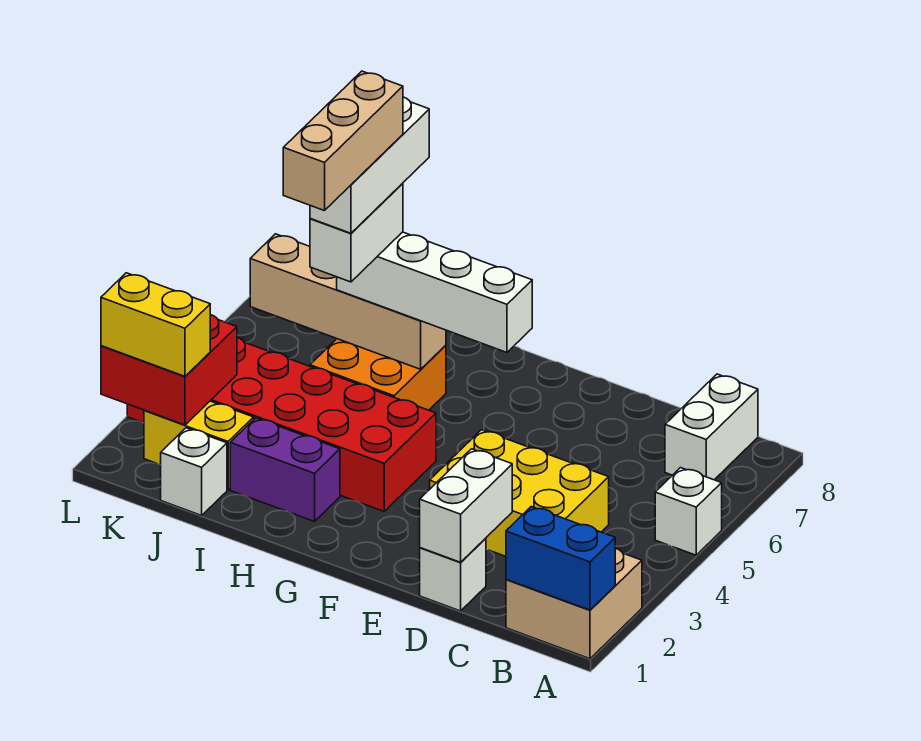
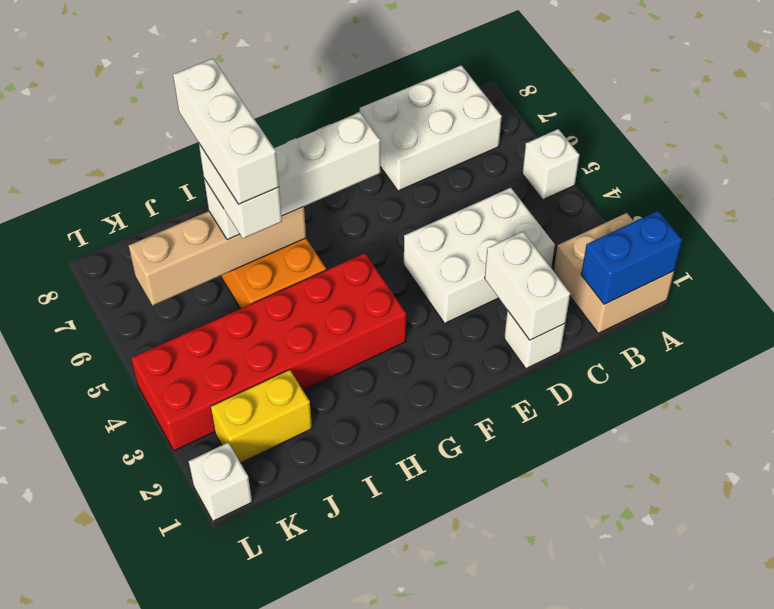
white 1x2 brick [665,374,758,480] -> white 2x3 brick [360,65,502,191]
yellow 2x3 brick [430,430,609,556] -> white 2x3 brick [404,188,555,323]
purple 1x2 brick [230,418,340,521] -> none
tan 1x3 brick [283,71,403,211] -> none
white 1x1 brick [161,428,227,515] -> white 1x1 brick moved to [189,442,252,521]
red 2x2 brick [101,315,237,425] -> none
yellow 1x2 brick [101,273,210,376] -> none

